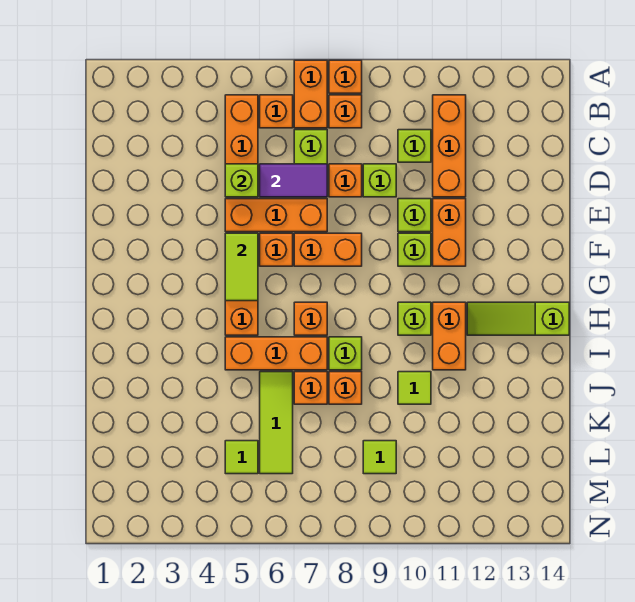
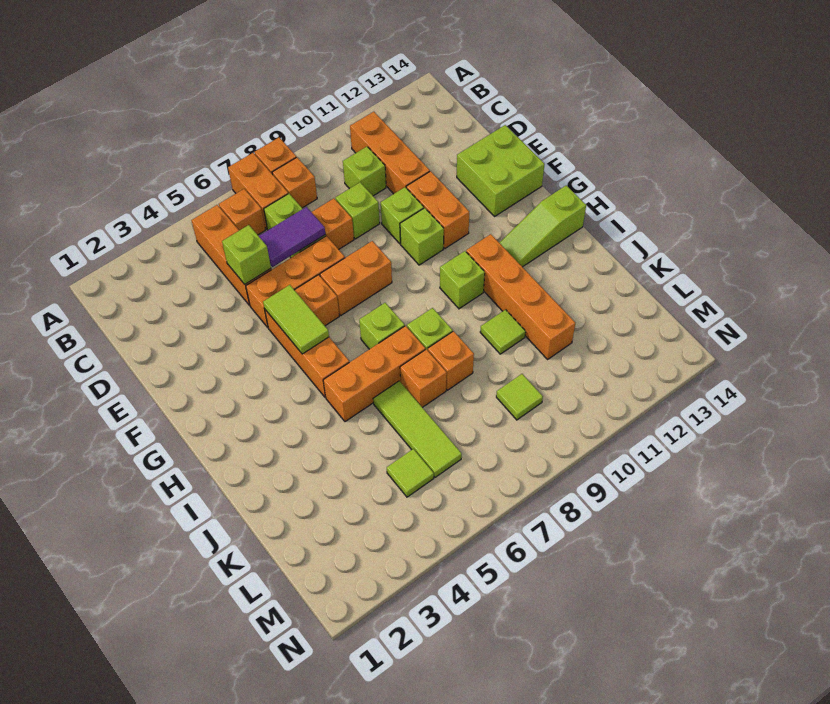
none -> lime 2x2 brick [457,125,545,216]
orange 1x1 brick [294,302,327,335] -> lime 1x1 brick [359,303,405,349]
orange 1x2 brick [433,302,466,370] -> orange 1x4 brick [466,234,575,359]

